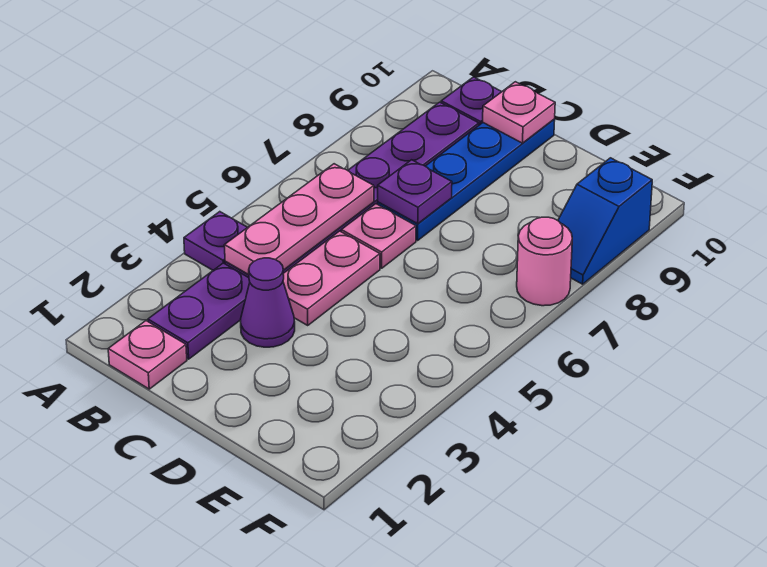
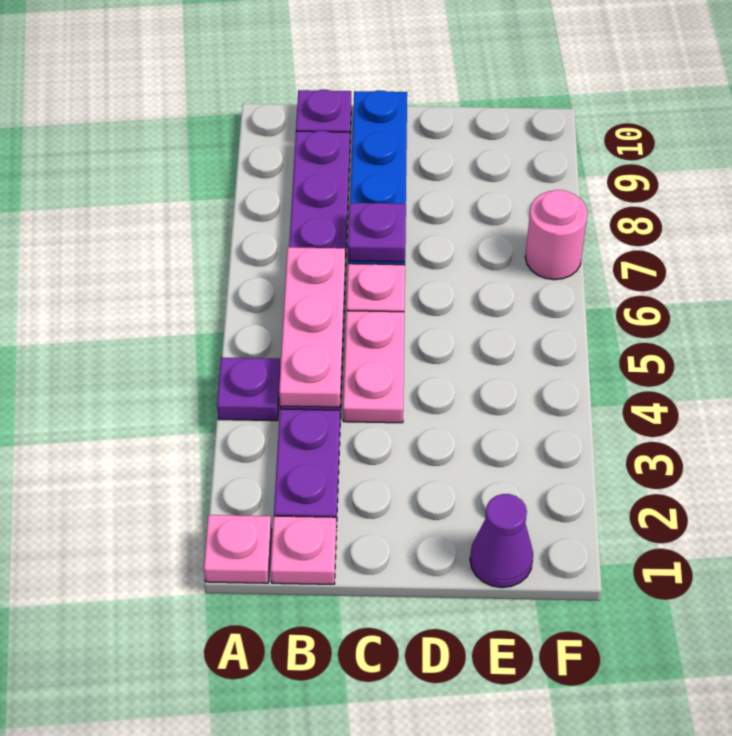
purple 1x1 cone [241,258,295,347] -> purple 1x1 cone moved to [470,494,533,588]
pink 1x1 plate [483,82,555,143] -> pink 1x1 plate moved to [204,515,272,583]
blue 1x2 slope [558,158,652,284] -> none

